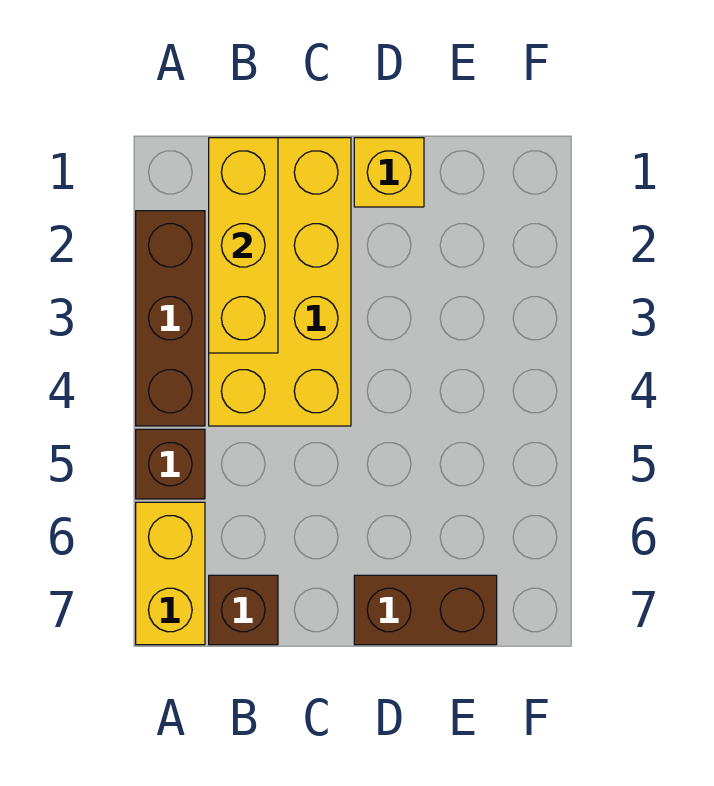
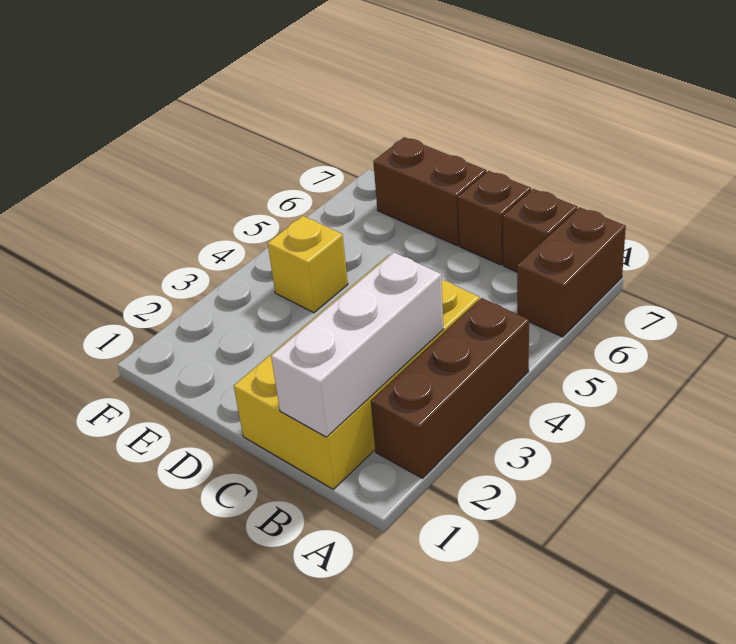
brown 1x1 brick [136,429,205,499] -> brown 1x1 brick moved to [458,171,531,265]
yellow 1x2 brick [136,502,205,645] -> brown 1x2 brick [517,207,626,337]
yellow 1x3 brick [209,138,278,353] -> white 1x3 brick [271,252,443,437]
yellow 1x1 brick [354,138,424,207] -> yellow 1x1 brick moved to [268,216,348,313]

